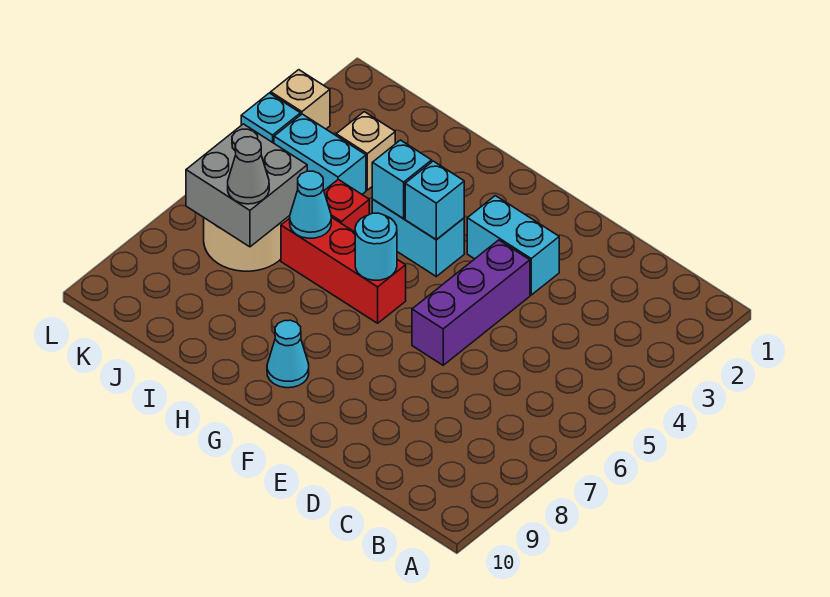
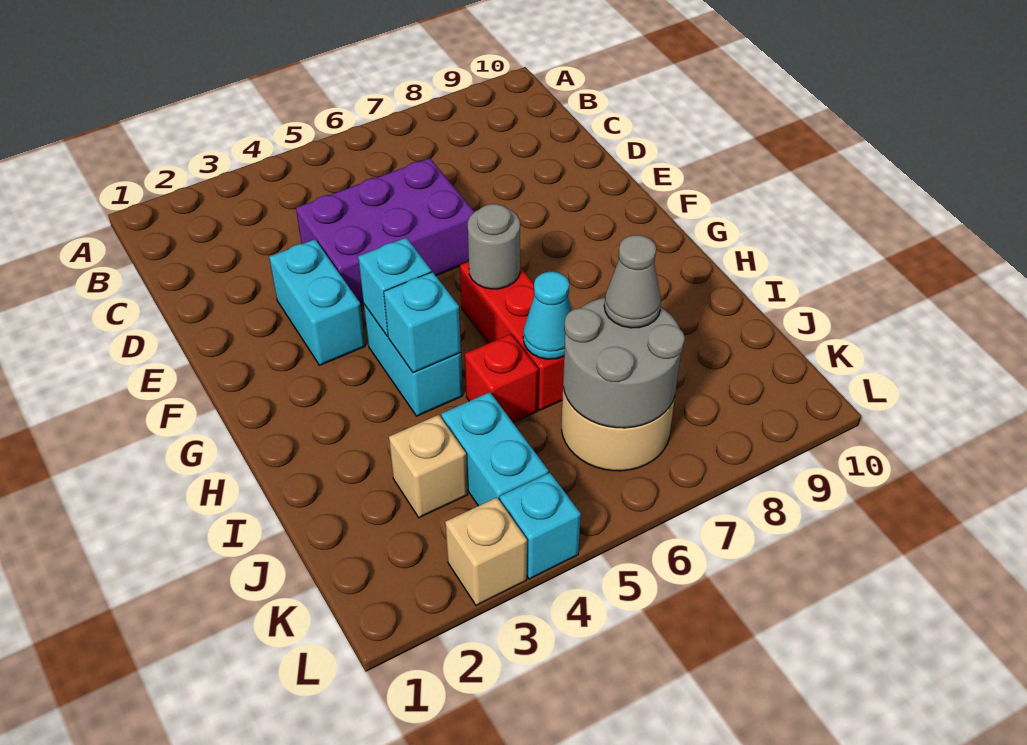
purple 1x3 brick [412,240,530,365] -> purple 2x3 brick [296,158,474,306]
cyan 1x1 round brick [355,213,397,280] -> grey 1x1 round brick [468,204,520,289]
cyan 1x1 cone [267,320,309,388] -> none
grey 2x2 brick [186,124,307,247] -> grey 2x2 round brick [563,298,685,428]

